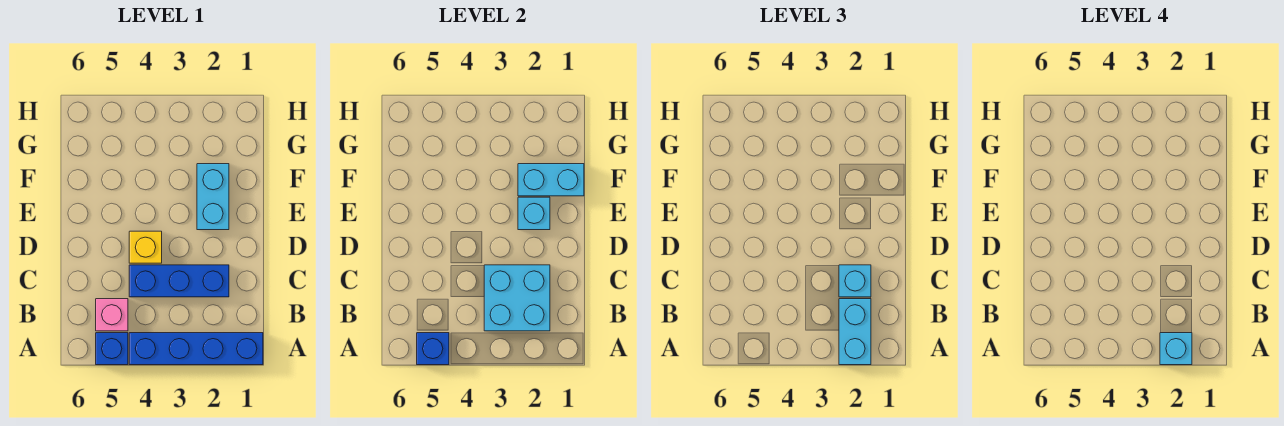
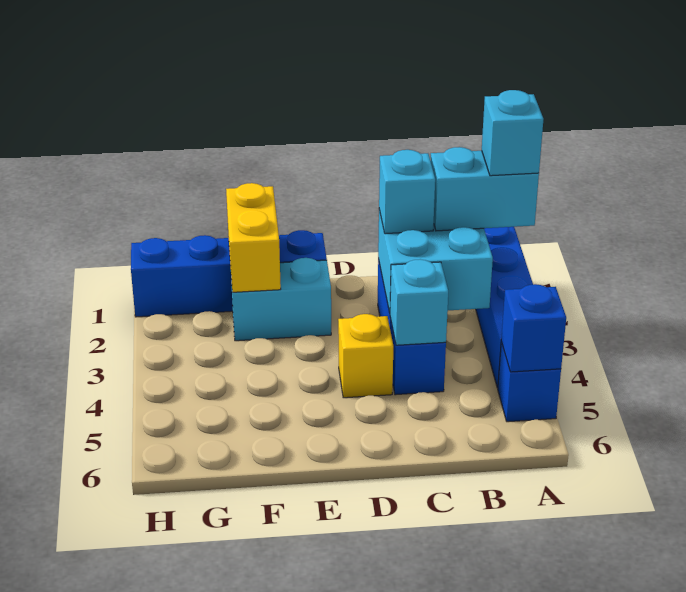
pink 1x1 brick [96,299,128,331] -> none
none -> blue 1x4 brick [131,230,327,317]
cyan 1x1 brick [518,197,550,230] -> cyan 1x1 brick moved to [390,259,448,345]
cyan 1x2 brick [518,164,584,196] -> yellow 1x2 brick [226,183,281,292]

